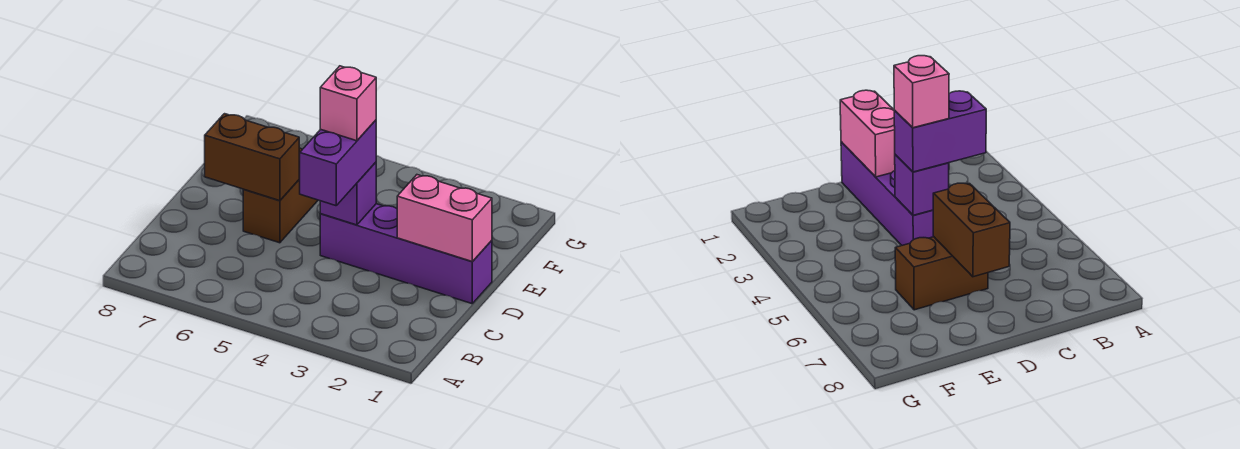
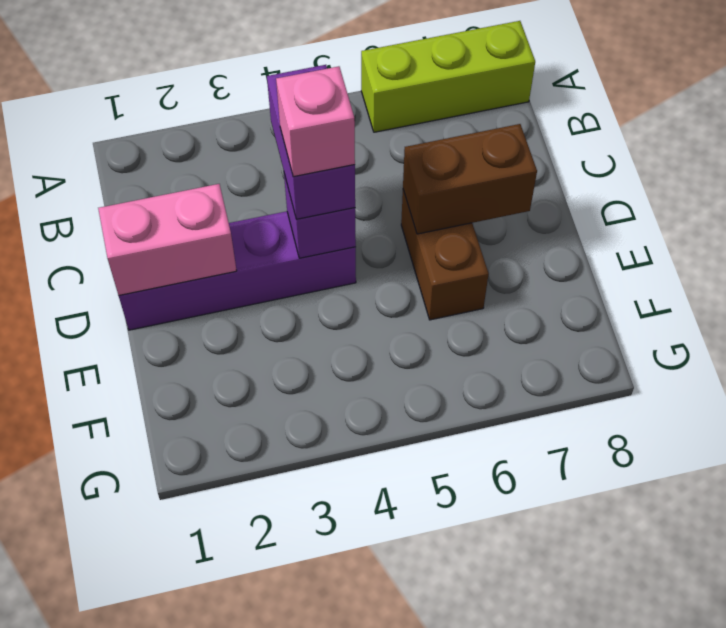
none -> lime 1x3 brick [361,21,535,132]

